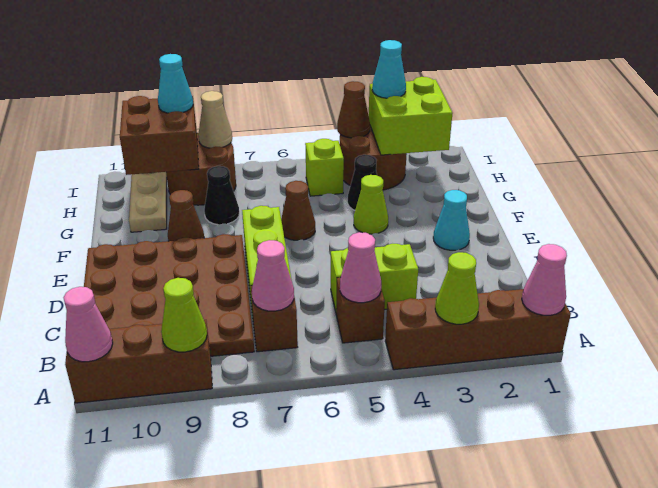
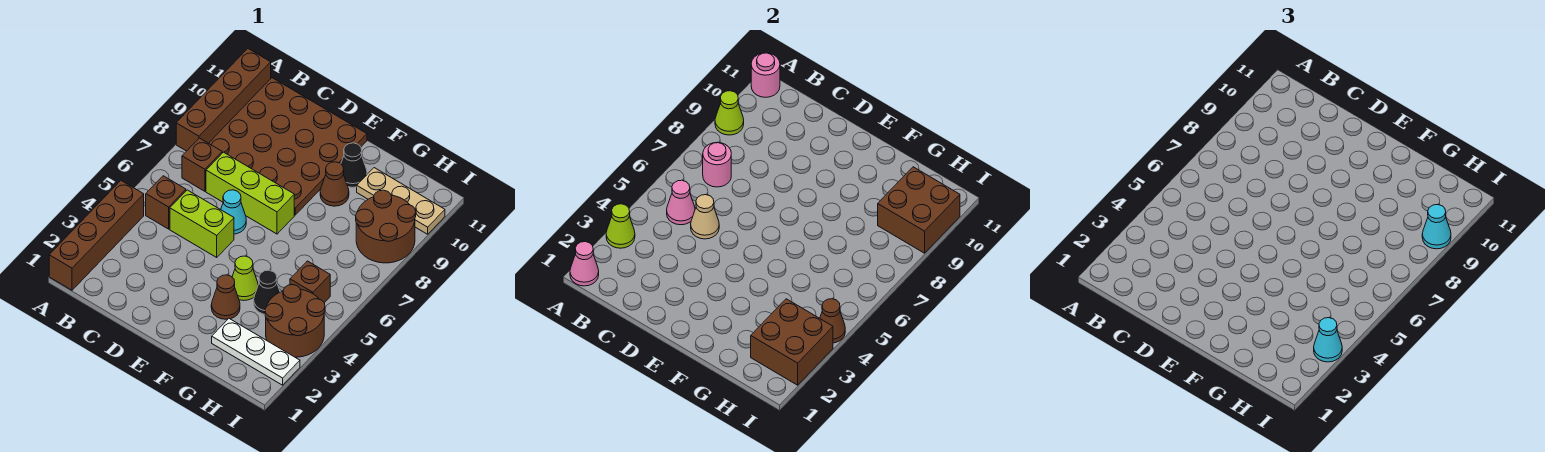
brown 1x3 brick [65,320,212,403] -> brown 1x4 brick [176,49,271,151]
pink 1x1 cone [63,287,113,362] -> pink 1x1 round brick [751,53,780,97]
pink 1x1 cone [252,240,294,311] -> pink 1x1 round brick [703,142,731,187]
lime 1x2 brick [331,244,418,311] -> lime 1x2 brick turned to [170,190,234,257]
cyan 1x1 cone [433,190,470,250] -> cyan 1x1 cone moved to [221,190,246,234]
brown 1x1 cone [281,181,315,240] -> brown 1x1 cone moved to [211,275,240,319]
none -> white 1x3 plate [212,319,300,385]
black 1x1 cone [204,166,239,225] -> black 1x1 cone moved to [341,143,367,187]
lime 2x2 brick [369,77,453,155] -> brown 2x2 brick [751,299,833,385]
lime 1x1 brick [305,139,344,196] -> brown 1x1 brick [290,261,330,303]
tan 1x1 cone [198,91,232,148] -> tan 1x1 cone moved to [691,195,719,239]

